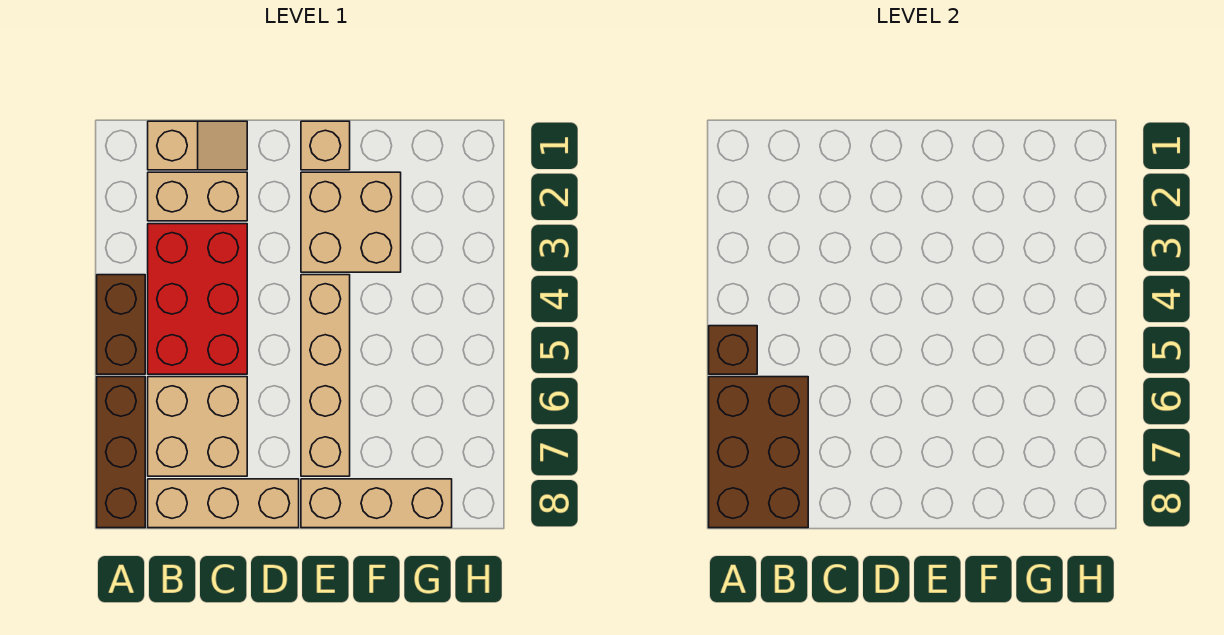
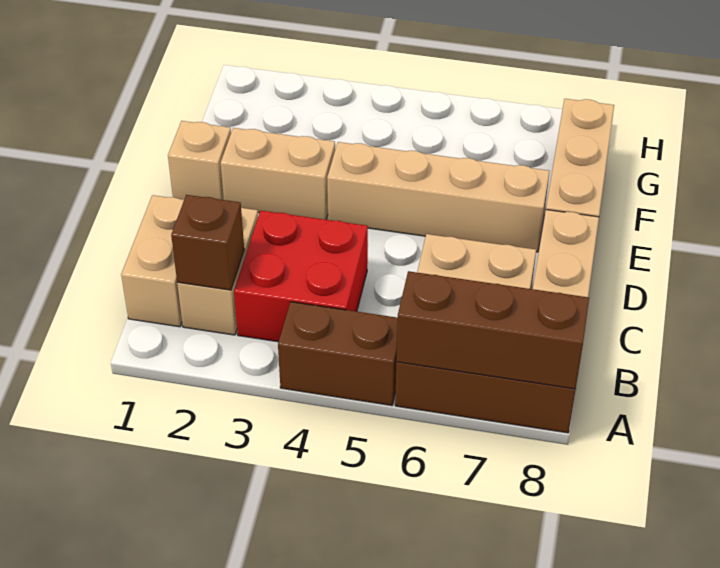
brown 1x1 brick [709,326,757,374] -> brown 1x1 brick moved to [171,195,244,290]
brown 2x3 brick [709,377,808,528] -> brown 1x3 brick [396,271,589,389]
tan 1x2 slope [148,121,247,170] -> tan 1x2 brick [121,195,184,327]
red 2x3 brick [148,224,247,374] -> red 2x2 brick [234,211,368,342]
tan 2x2 brick [301,172,401,272] -> tan 1x2 brick [221,128,335,220]

